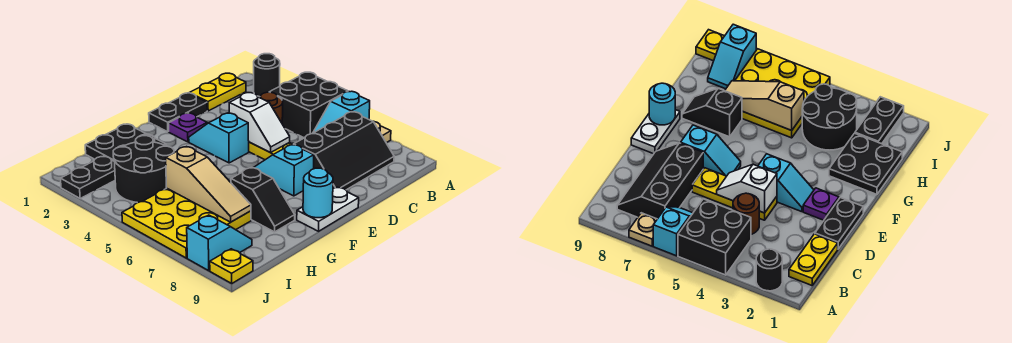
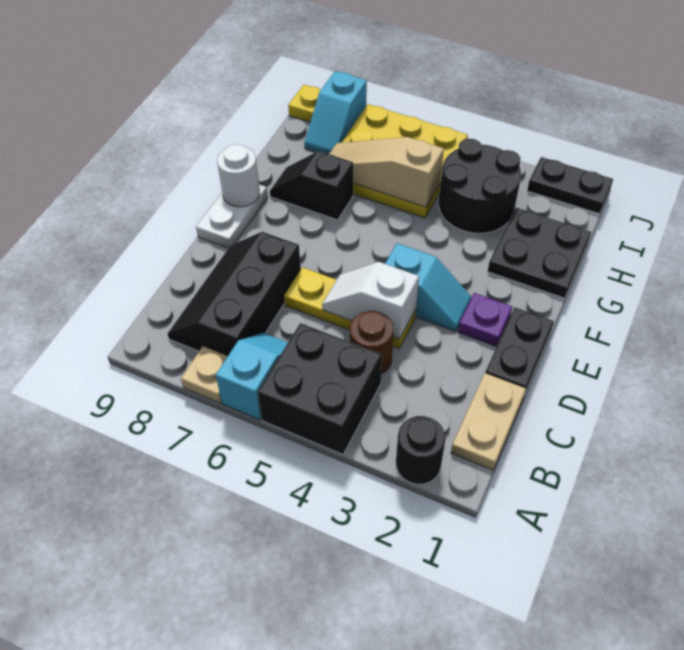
yellow 1x2 plate [190,73,246,111] -> tan 1x2 plate [451,373,526,470]
cyan 1x2 slope [254,144,314,196] -> none
cyan 1x1 round brick [303,168,333,218] -> white 1x1 round brick [217,144,260,207]
black 1x2 plate [61,156,115,198] -> black 1x2 plate turned to [527,157,613,214]

